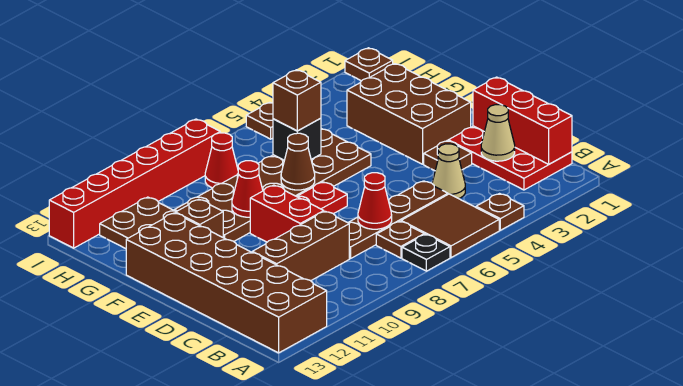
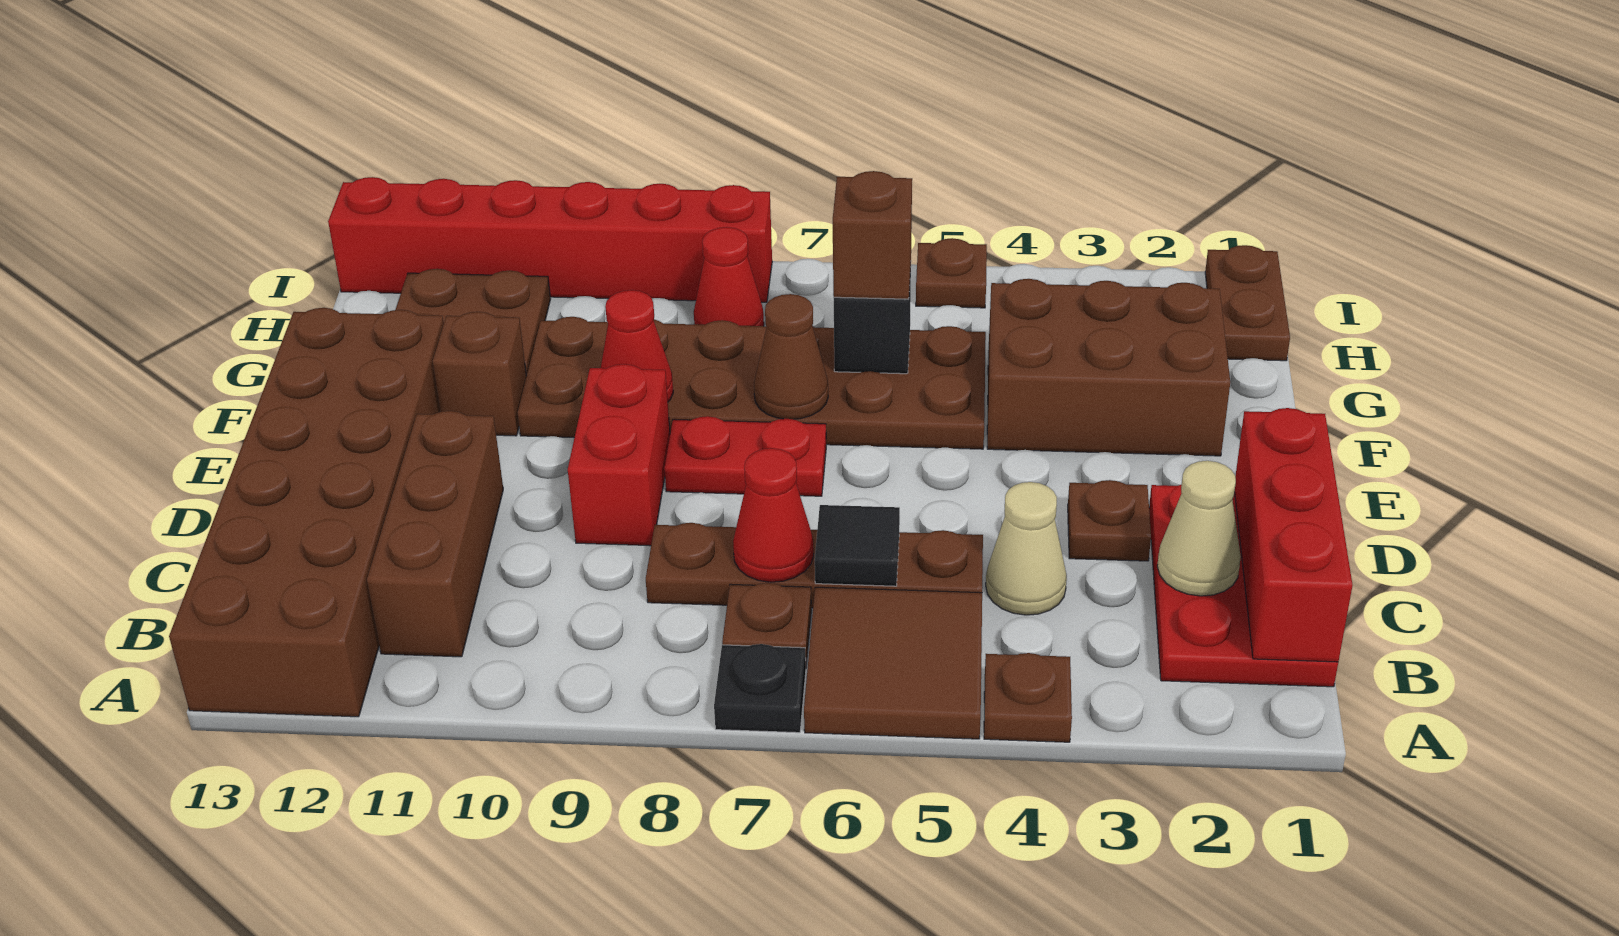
none -> black 1x1 tile [815,505,900,586]
brown 1x3 brick [252,211,349,281] -> brown 1x3 brick turned to [367,411,503,657]
brown 2x3 brick [347,64,471,164] -> brown 2x3 brick turned to [987,279,1230,456]
brown 1x1 plate [345,48,393,81] -> brown 1x2 plate [1205,245,1290,361]

